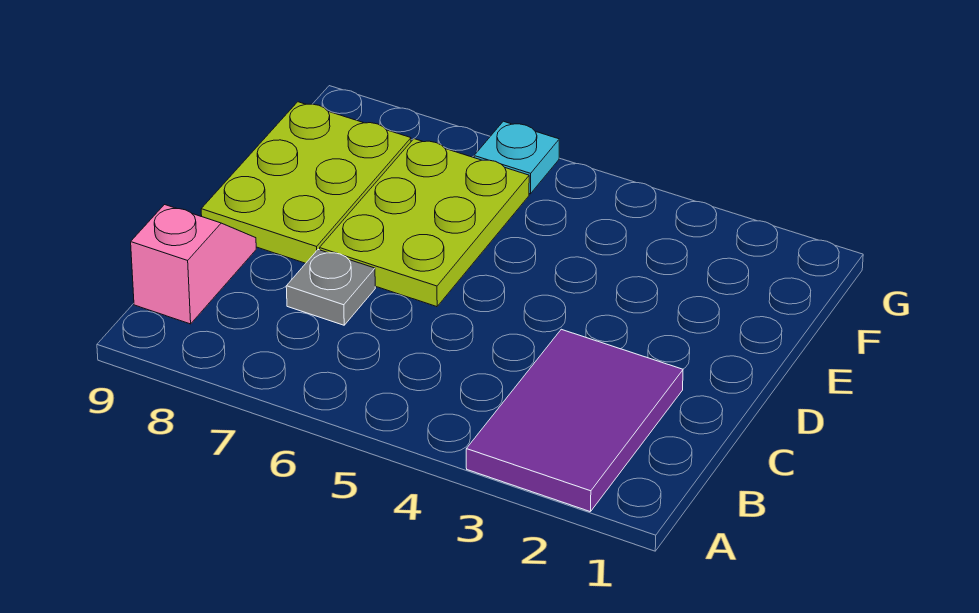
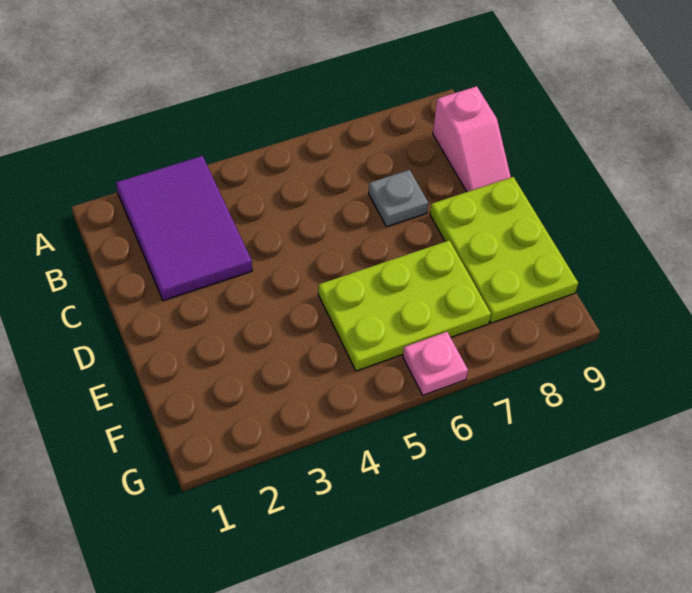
lime 2x3 plate [320,139,529,307] -> lime 2x3 plate turned to [318,240,491,371]
cyan 1x1 plate [474,121,559,194] -> pink 1x1 plate [403,332,468,395]

